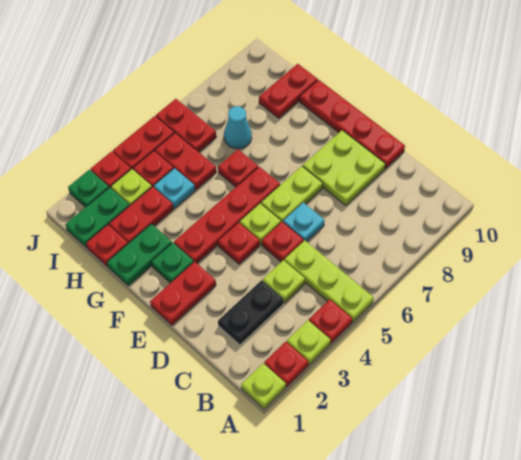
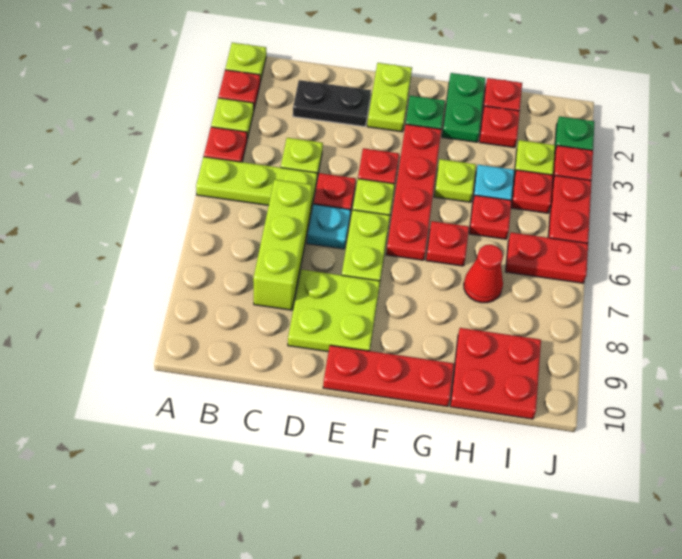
black 1x2 plate [218,280,283,345] -> black 1x2 plate turned to [293,80,371,127]
none -> lime 1x3 brick [253,179,312,310]
red 1x4 plate [300,80,405,169] -> red 1x3 plate [323,345,454,407]
red 1x2 plate [150,262,216,325] -> lime 1x2 plate [367,63,412,132]
none -> lime 1x1 plate [434,159,476,202]
red 1x2 plate [109,187,173,243] -> red 1x1 plate [479,106,520,148]
red 1x2 plate [155,133,216,190] -> red 1x1 plate [469,195,512,239]
cyan 1x1 cone [224,106,252,149] -> red 1x1 cone [464,245,503,303]
red 1x2 plate [259,64,318,118] -> red 2x2 plate [450,328,541,419]
green 1x2 plate [65,187,130,247] -> none

